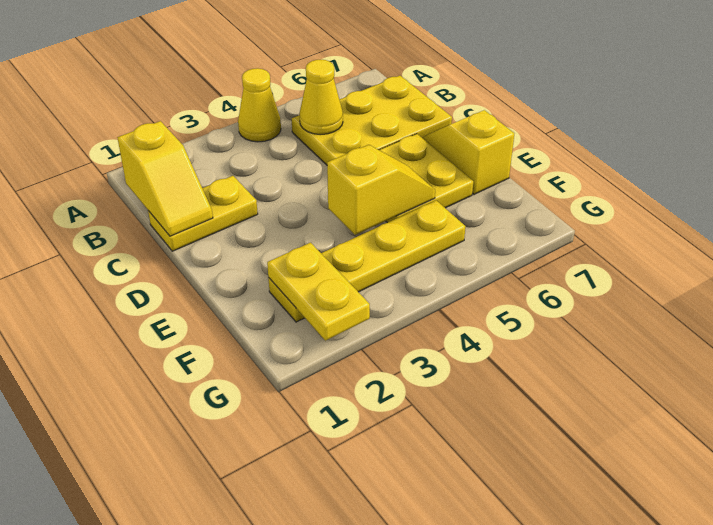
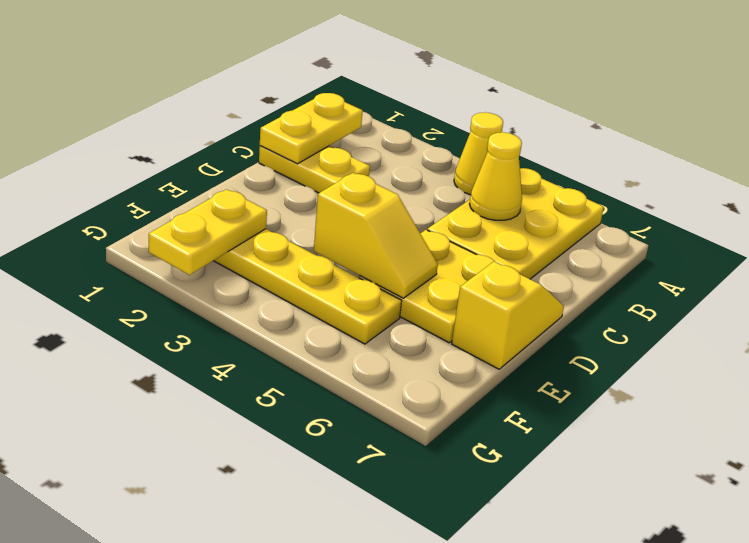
yellow 1x2 slope [117,121,213,236] -> yellow 1x2 plate [260,93,363,164]
yellow 2x3 plate [292,76,452,165] -> yellow 2x3 plate turned to [427,168,604,279]

